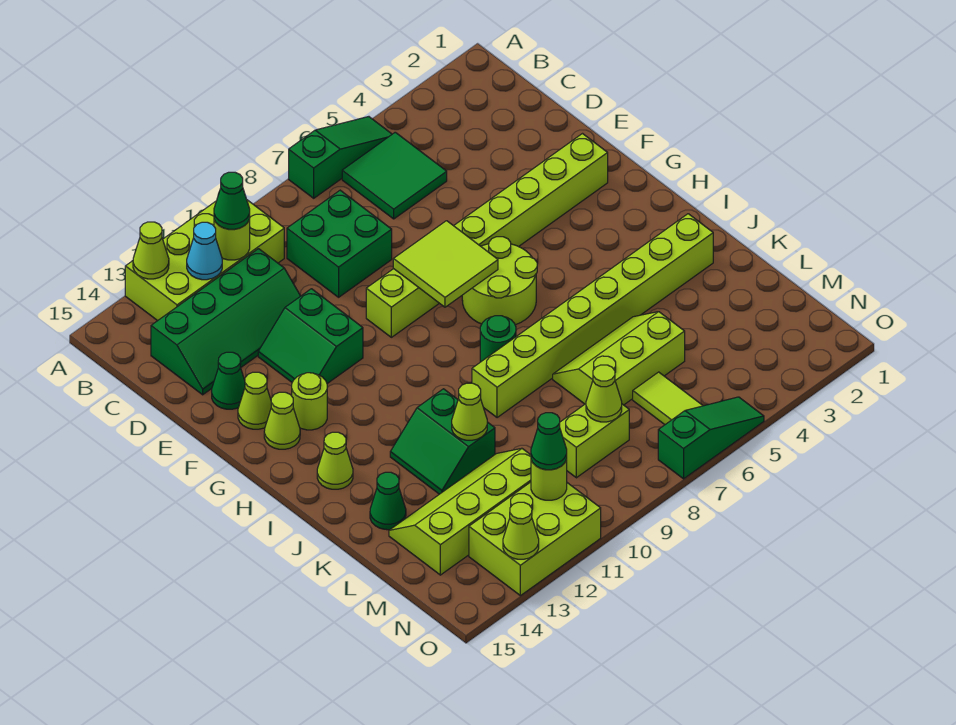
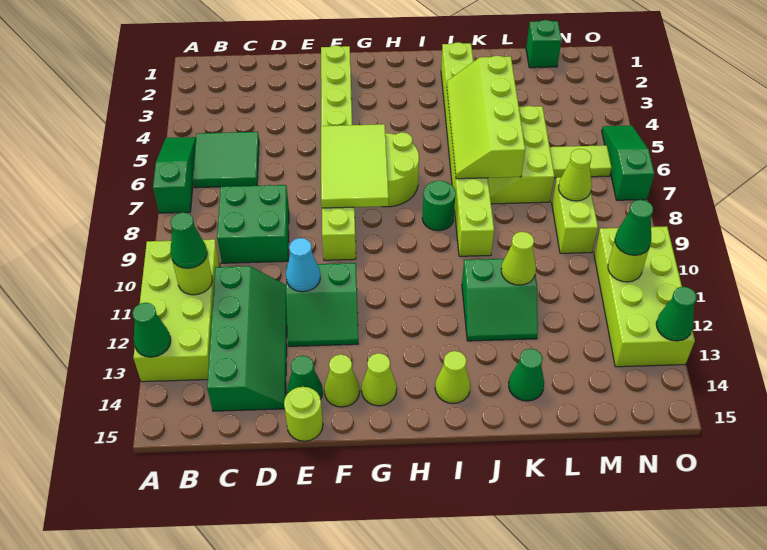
lime 1x1 cone [133,222,169,279] -> green 1x1 cone [132,303,171,357]
cyan 1x1 cone [187,222,222,280] -> cyan 1x1 cone moved to [286,238,320,292]
lime 2x2 tile [393,221,498,307] -> lime 2x3 tile [321,124,389,208]
lime 1x1 round brick [292,373,327,430] -> lime 1x1 round brick moved to [284,387,323,441]
lime 2x4 slope [389,449,531,575] -> lime 2x4 slope moved to [447,56,525,179]
none -> green 1x1 brick [526,20,562,68]
lime 2x3 brick [469,482,601,596] -> lime 2x4 brick [594,226,695,367]
lime 1x1 cone [503,502,539,559] -> green 1x1 cone [656,287,697,341]

